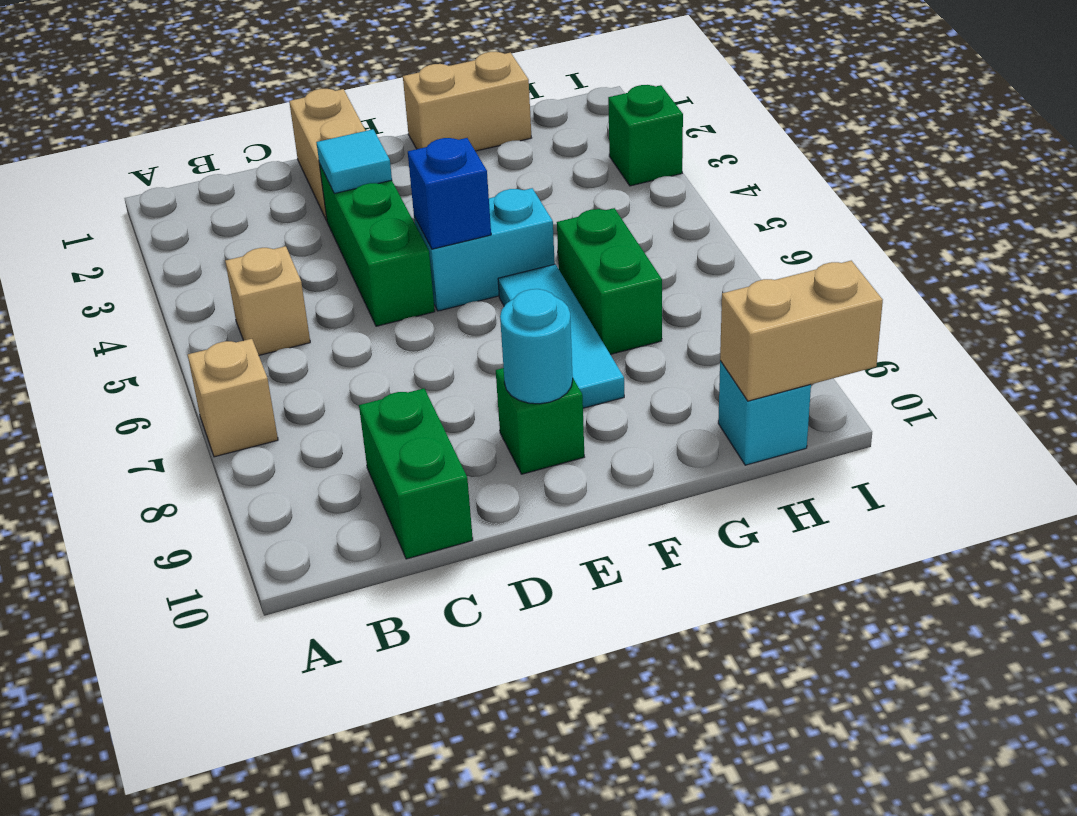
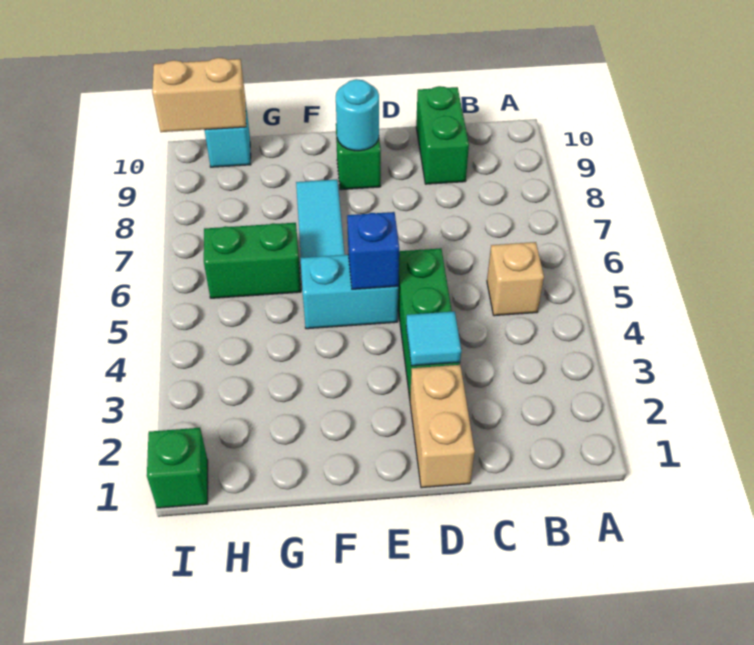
tan 1x1 brick [188,339,278,457] -> none
tan 1x2 brick [403,52,531,151] -> none
green 1x2 brick [557,208,662,354] -> green 1x2 brick turned to [204,223,301,298]
green 1x1 brick [608,85,683,186] -> green 1x1 brick moved to [147,428,208,508]

